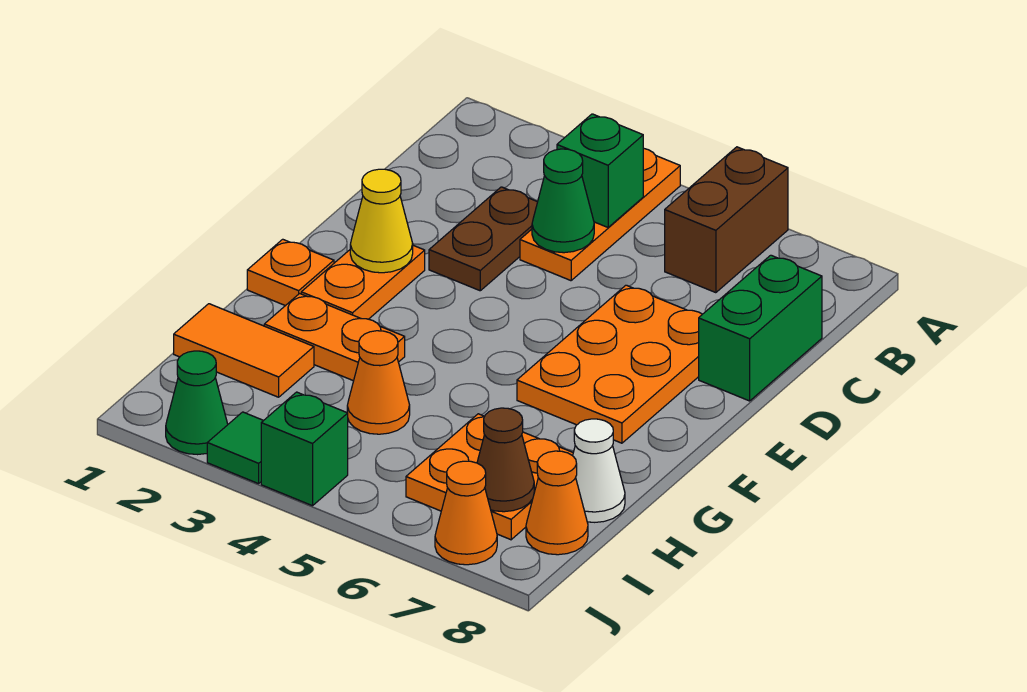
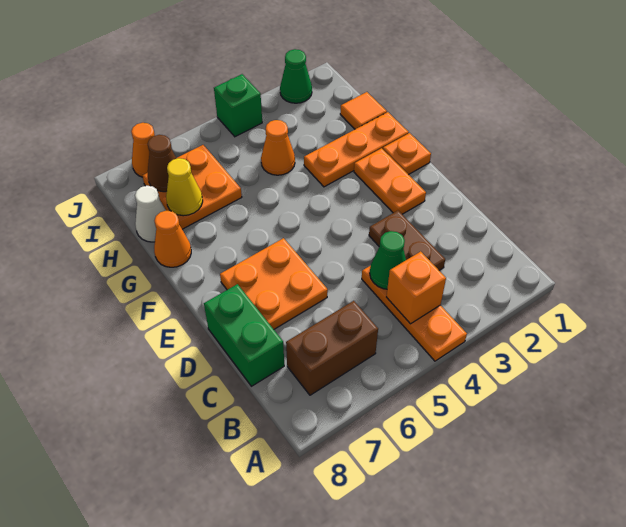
brown 1x2 brick [665,147,788,293] -> brown 1x2 brick turned to [286,301,378,395]
green 1x1 brick [557,114,643,227] -> orange 1x1 brick [387,251,446,324]
orange 2x3 plate [517,285,702,443] -> orange 2x2 plate [220,238,328,329]
yellow 1x1 cone [350,169,413,273] -> yellow 1x1 cone moved to [166,158,203,216]
orange 1x2 plate [264,294,405,381] -> orange 1x3 plate [304,112,409,187]
orange 1x2 tile [174,304,314,397] -> orange 1x1 tile [340,92,387,129]
orange 1x1 cone [526,451,588,555] -> orange 1x1 cone moved to [154,211,191,267]
green 1x1 tile [207,412,264,484] -> none

